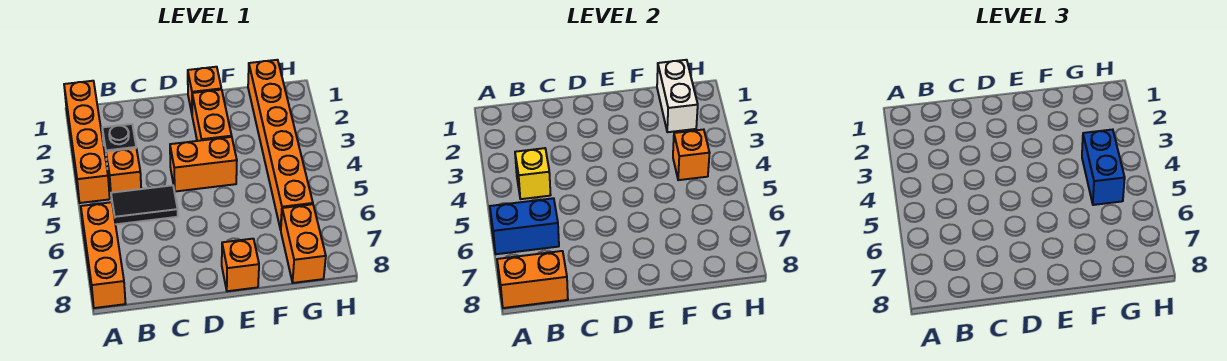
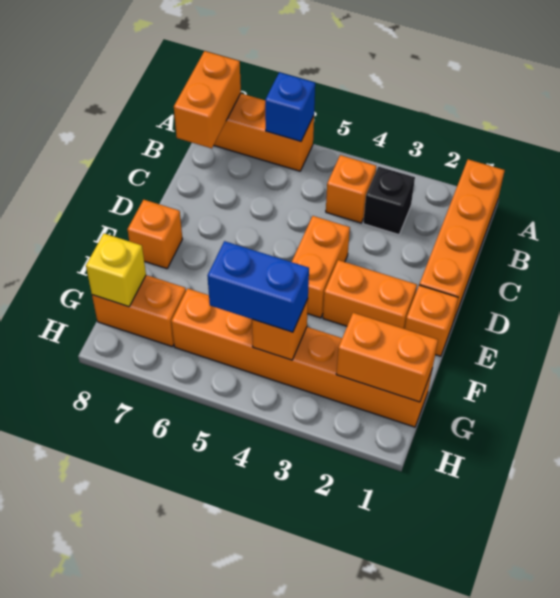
orange 1x4 brick [64,81,110,203] -> orange 1x4 brick turned to [419,159,505,319]
blue 1x2 brick [490,198,559,254] -> blue 1x1 brick [265,72,315,142]
yellow 1x1 brick [515,148,551,199] -> yellow 1x1 brick moved to [86,234,146,307]
black 1x2 tile [111,185,178,224] -> none
white 1x2 brick [657,60,698,132] -> orange 1x2 brick [336,313,438,402]

